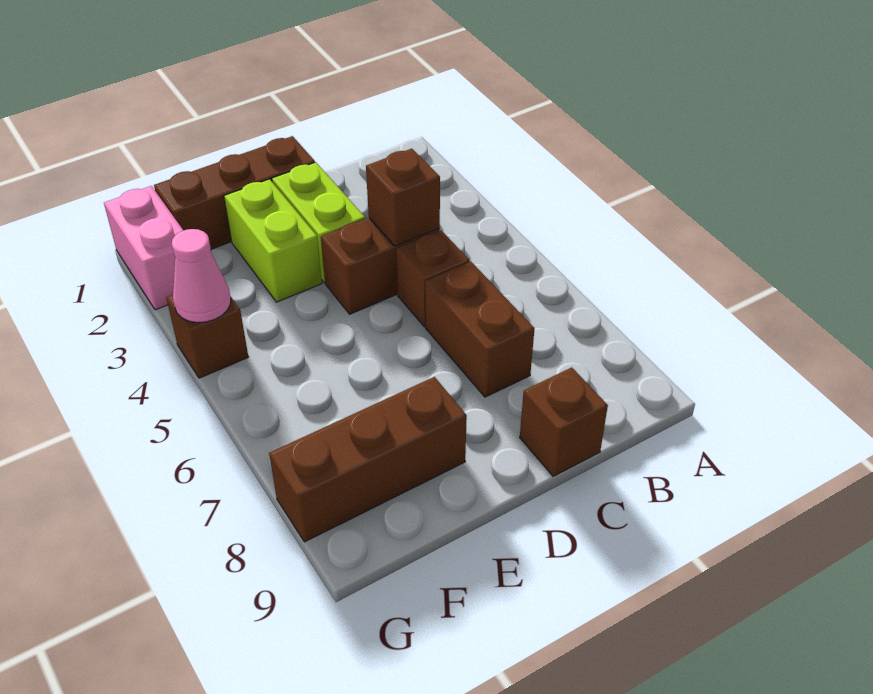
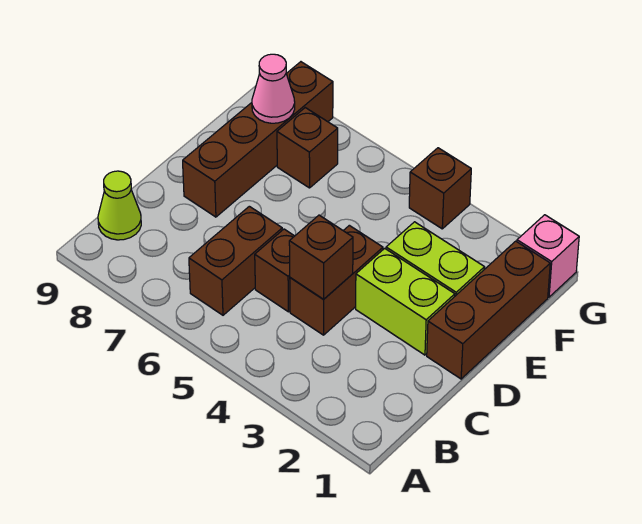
none -> lime 1x1 cone [98,171,141,240]
brown 1x2 brick [425,262,535,397] -> brown 1x2 brick turned to [189,206,282,315]
brown 1x1 brick [520,367,608,476] -> brown 1x1 brick moved to [277,108,338,188]
brown 1x3 brick [269,377,467,542] -> brown 1x4 brick [183,62,333,217]
pink 1x2 brick [104,186,184,310] -> pink 1x1 brick [517,215,579,297]
pink 1x1 cone [172,229,231,323] -> pink 1x1 cone moved to [252,54,295,123]

